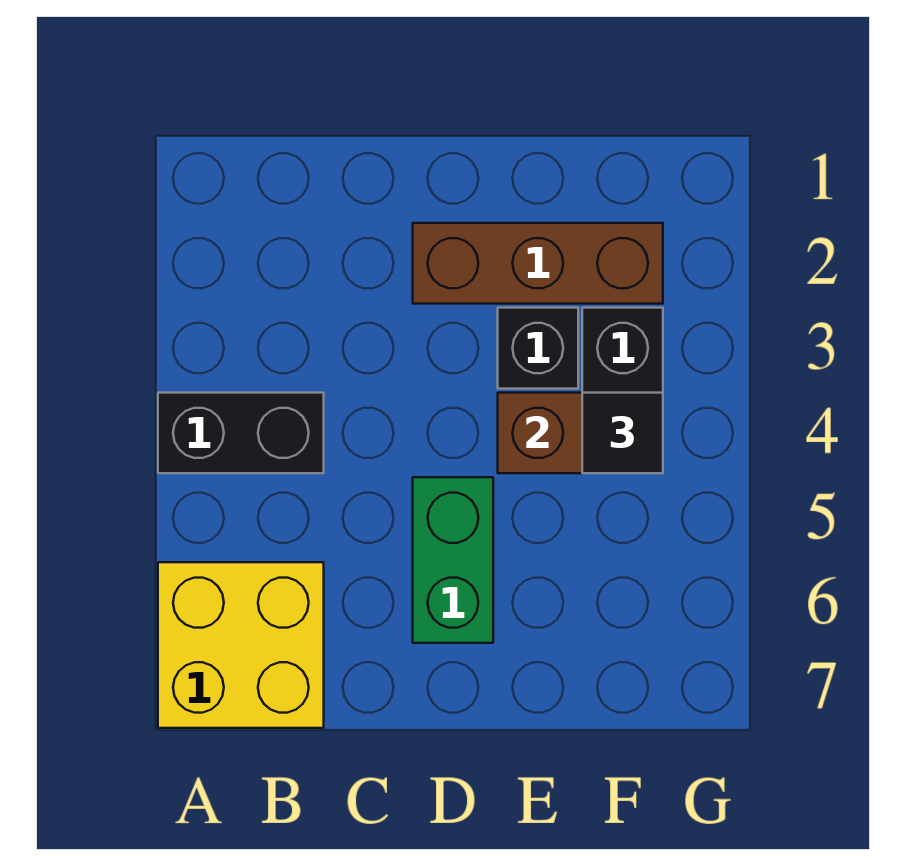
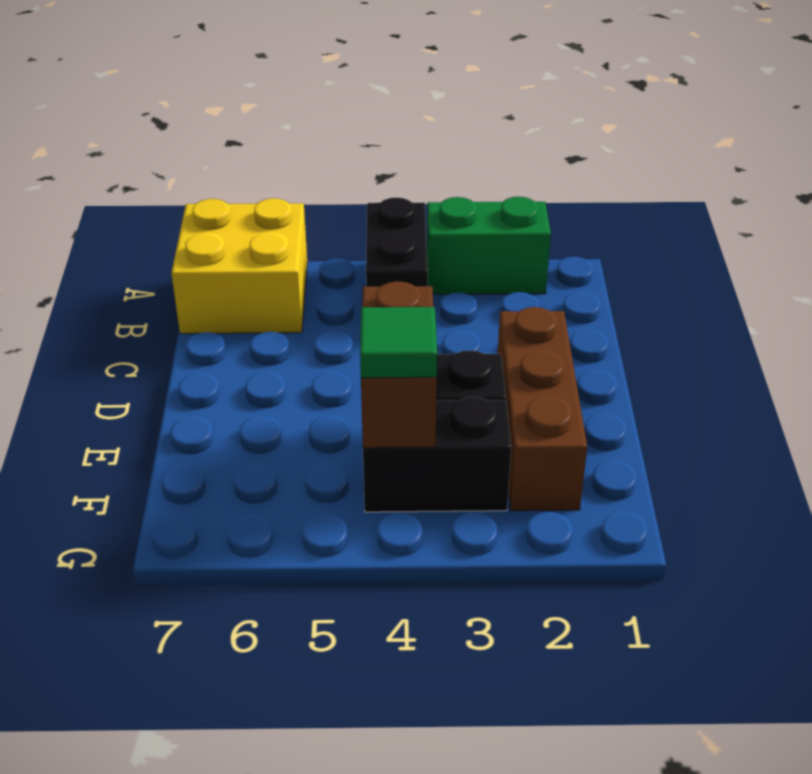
green 1x2 brick [413,477,493,643] -> green 1x2 brick moved to [427,197,551,294]
black 1x1 tile [582,393,663,473] -> green 1x1 tile [360,307,437,378]

